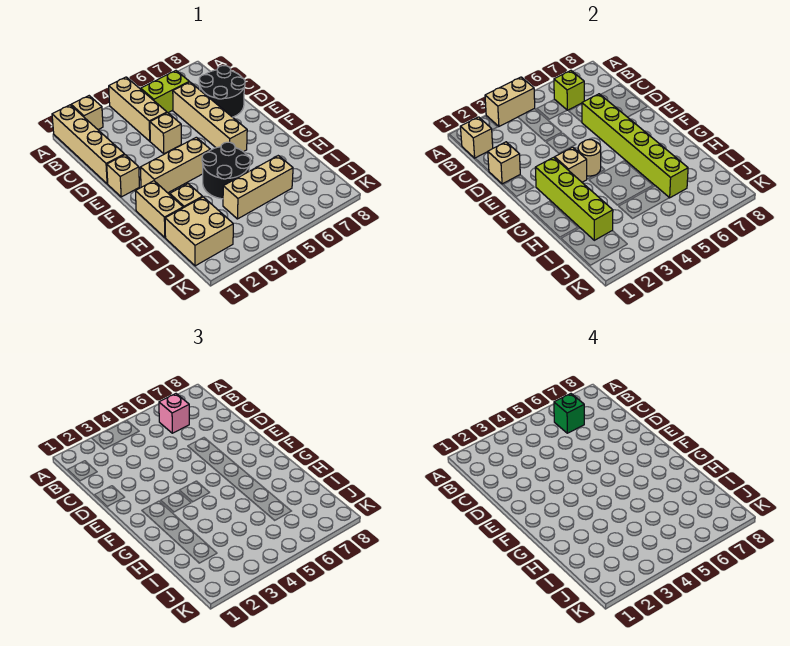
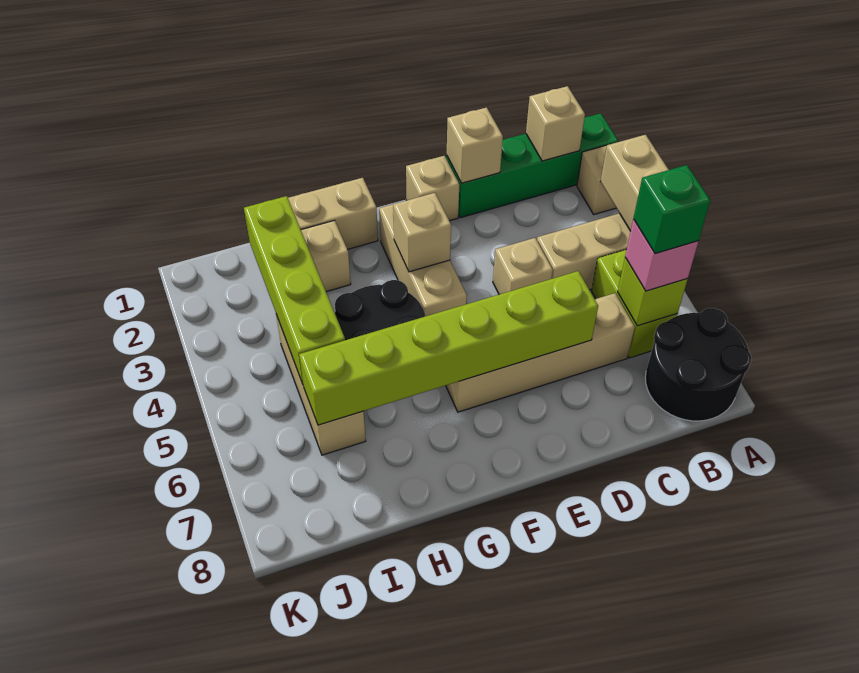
tan 1x4 brick [52,105,125,184] -> green 1x4 brick [446,113,618,218]
black 2x2 round brick [199,66,245,117] -> black 2x2 round brick moved to [645,308,751,421]
lime 1x4 brick [535,157,613,240] -> lime 1x4 brick turned to [244,196,345,384]
tan 1x1 round brick [578,140,601,176] -> none
tan 2x2 brick [165,197,233,266] -> none

